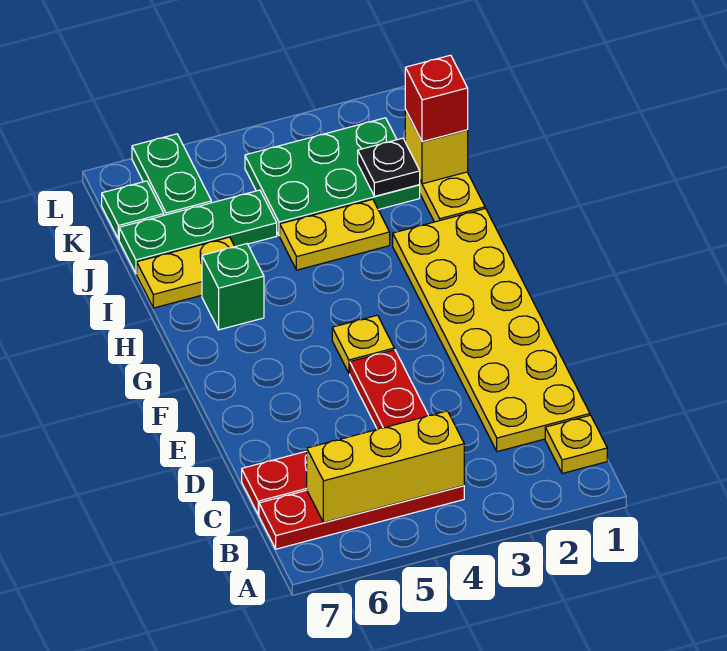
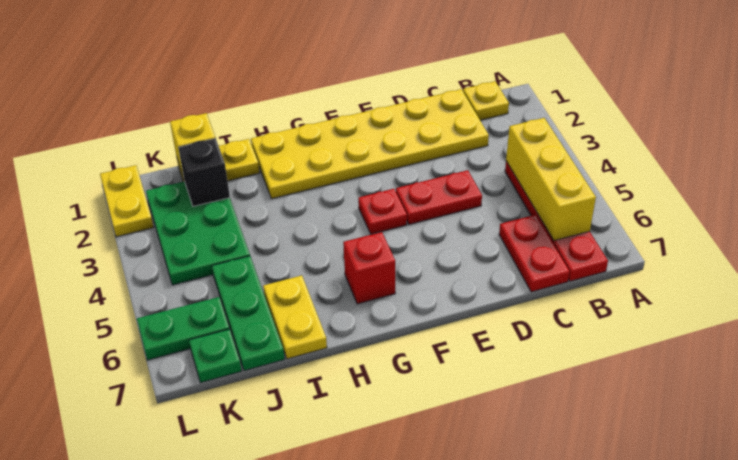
yellow 1x1 plate [332,315,394,374] -> red 1x1 plate [358,189,407,234]
green 1x1 brick [202,244,264,330] -> none
yellow 1x2 plate [280,199,390,270] -> yellow 1x2 plate moved to [100,165,153,237]
red 1x1 brick [405,55,468,142] -> red 1x1 brick moved to [343,232,395,304]
black 1x1 plate [358,138,420,196] -> black 1x1 brick [178,138,230,206]

